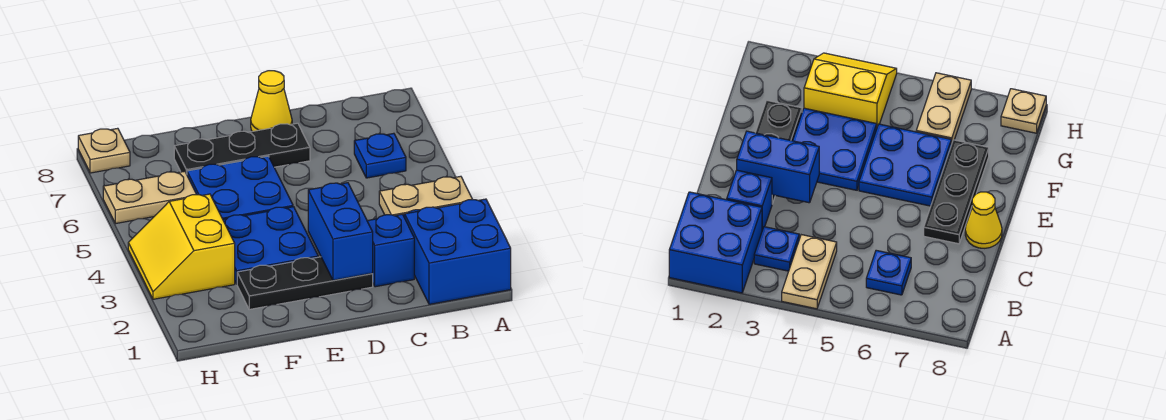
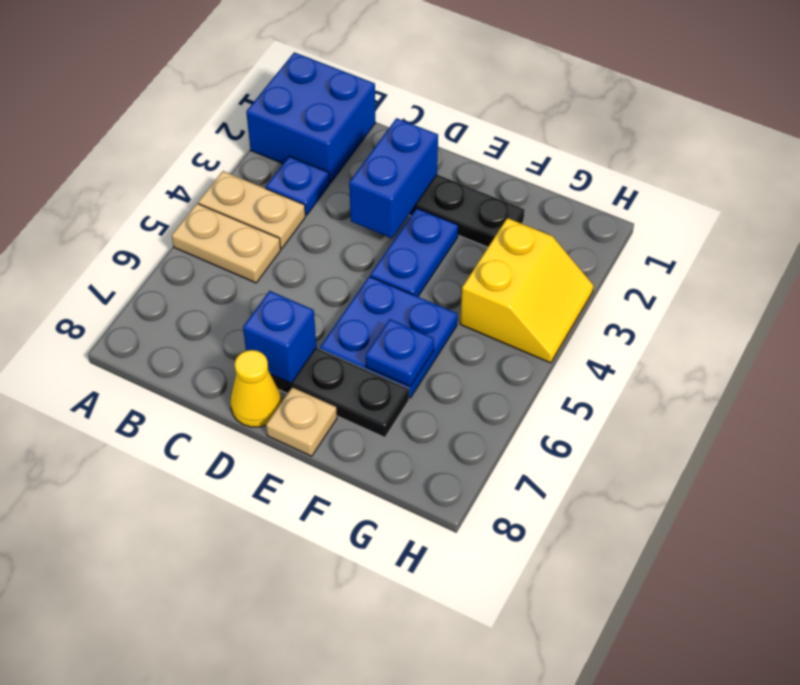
blue 1x1 plate [354,133,406,178] -> blue 1x1 plate moved to [366,319,434,386]
blue 1x1 brick [367,214,414,287] -> blue 1x1 brick moved to [243,291,316,384]
blue 2x2 plate [223,207,318,284] -> blue 1x2 plate [370,208,458,297]
tan 1x2 plate [103,171,196,224] -> tan 1x2 plate moved to [172,204,281,283]
tan 1x1 plate [78,128,130,173] -> tan 1x1 plate moved to [266,387,337,456]

